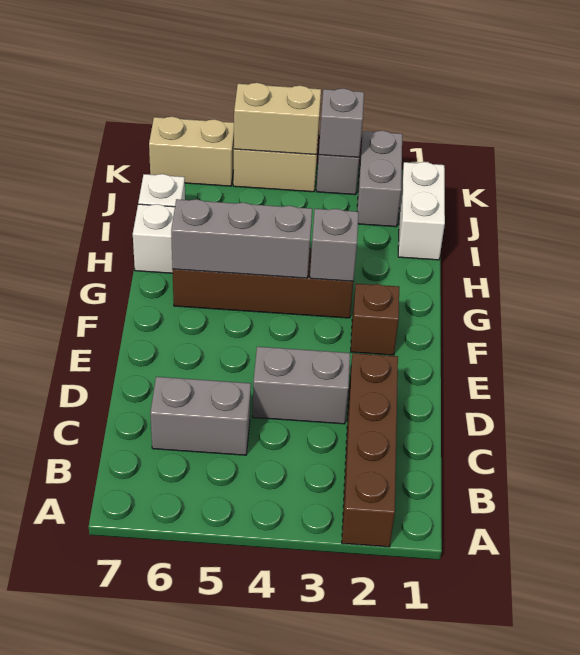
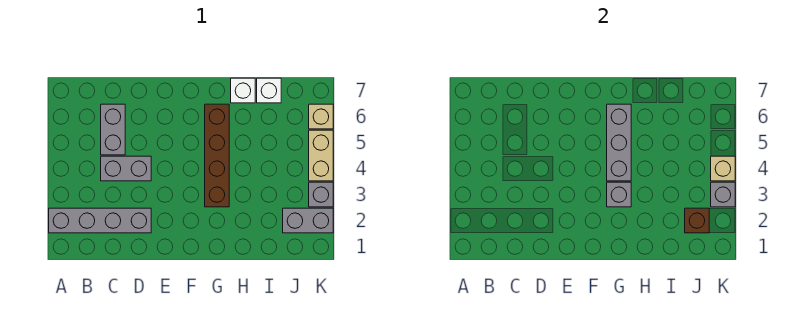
brown 1x4 brick [342,353,398,547] -> grey 1x4 brick [49,208,151,233]
grey 1x2 brick [253,347,350,424] -> grey 1x2 brick turned to [101,156,151,181]
brown 1x1 brick [351,284,399,355] -> brown 1x1 brick moved to [685,208,709,233]
white 1x2 brick [398,162,445,260] -> none
tan 1x2 brick [234,83,321,155] -> tan 1x1 brick [711,156,735,181]
tan 1x2 brick [149,117,234,186] -> tan 1x1 brick [309,104,333,129]

